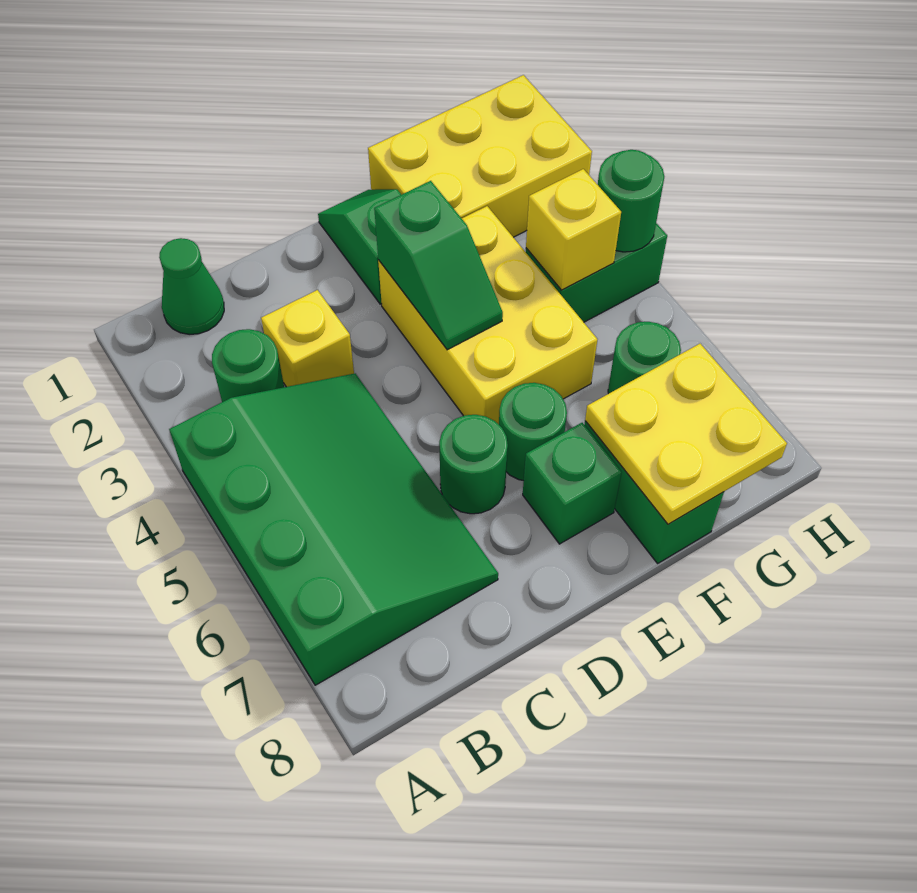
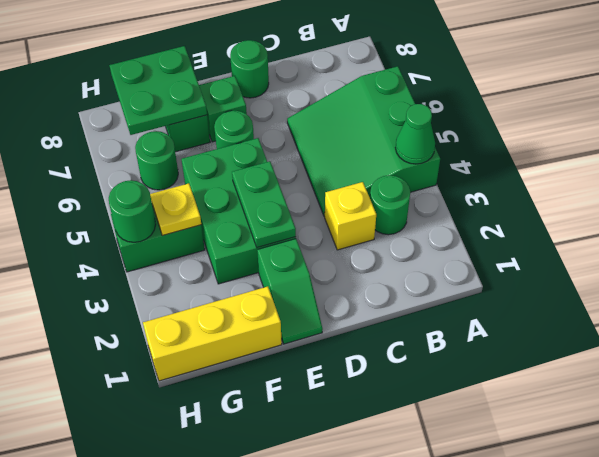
green 3x4 slope [169,373,498,685] -> green 3x3 slope [287,66,440,217]
green 1x1 cone [159,238,224,334] -> green 1x1 cone moved to [395,104,435,164]
green 1x1 round brick [439,415,508,514] -> green 1x1 round brick moved to [230,40,269,98]
yellow 2x3 brick [378,206,598,424] -> green 2x3 brick [182,138,296,284]
green 1x2 slope [374,181,503,350] -> green 1x2 plate [232,161,296,248]
yellow 2x3 brick [368,75,592,237] -> yellow 1x3 brick [143,286,282,381]
yellow 2x2 plate [585,344,787,524] -> green 2x2 plate [109,46,207,135]
yellow 1x1 brick [526,169,621,290] -> yellow 1x1 plate [150,183,201,235]

